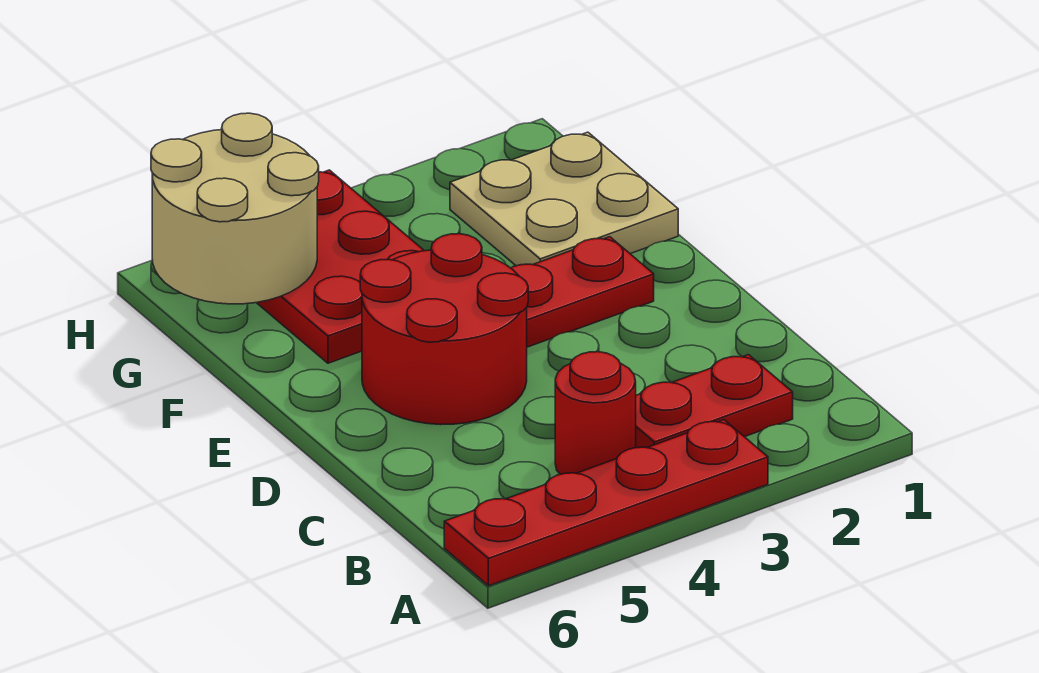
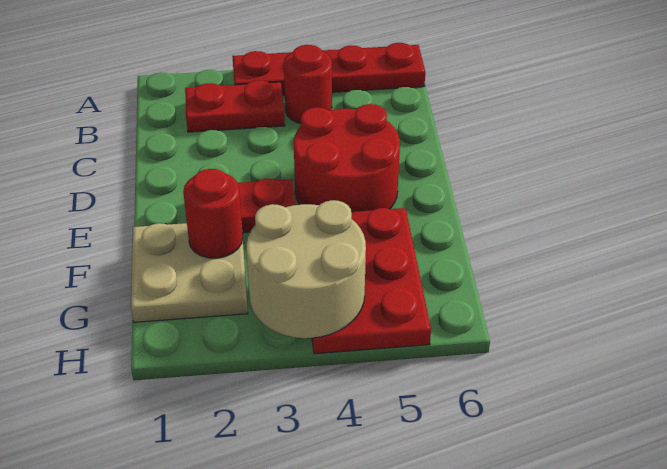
none -> red 1x1 round brick [183,169,243,258]
tan 2x2 round brick [151,113,319,304] -> tan 2x2 round brick moved to [246,200,366,338]

